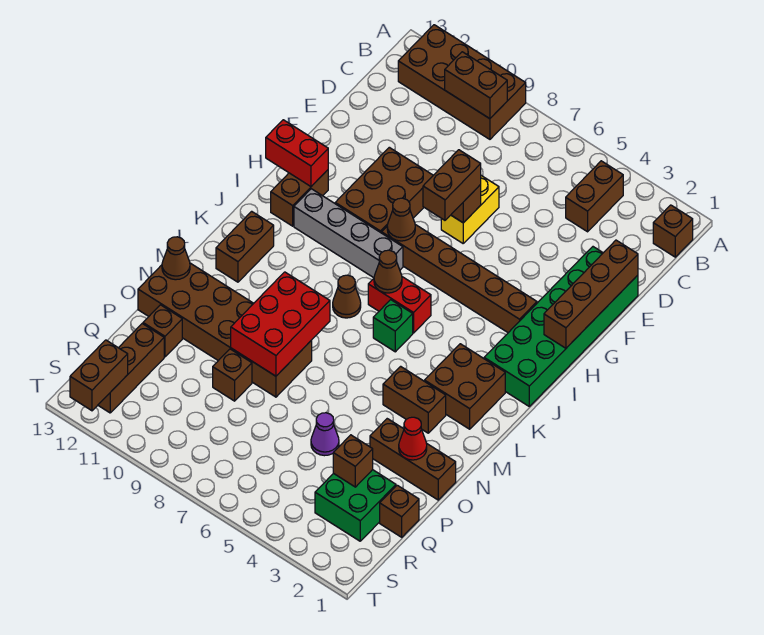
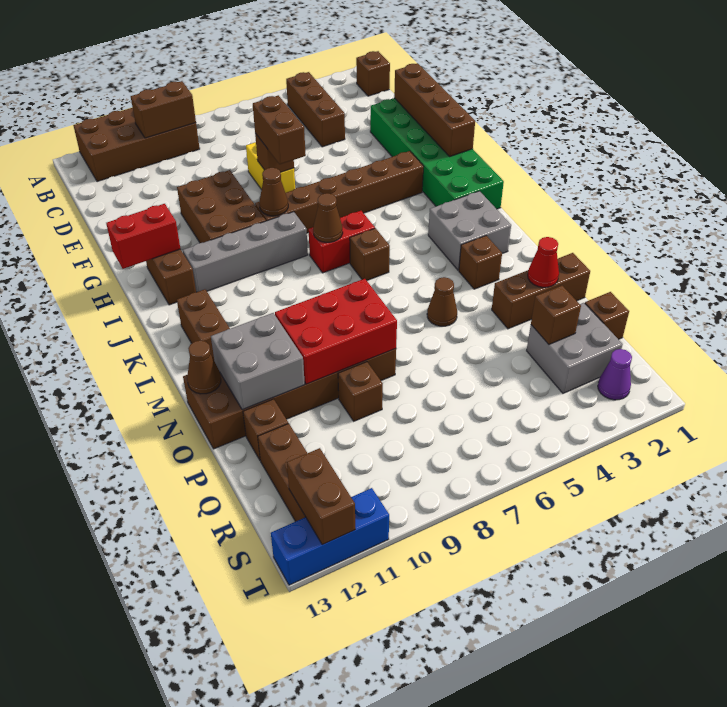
brown 1x2 brick [566,161,623,232] -> brown 1x3 brick [286,72,345,147]
brown 2x2 brick [425,344,505,429] -> grey 2x2 brick [428,191,511,270]
green 1x1 brick [373,300,413,352] -> brown 1x1 brick [350,228,390,280]
brown 1x1 cone [333,275,361,318] -> brown 1x1 cone moved to [427,277,457,326]
brown 1x2 brick [383,366,446,433] -> brown 1x1 brick [459,236,502,289]
red 2x3 brick [231,272,330,376] -> red 2x3 brick turned to [275,279,397,384]
none -> grey 2x2 brick [211,313,305,410]
purple 1x1 cone [311,413,339,456] -> purple 1x1 cone moved to [598,349,632,400]
green 2x2 brick [315,470,396,541] -> grey 2x2 brick [527,303,623,393]
none -> blue 1x3 brick [271,488,389,585]

